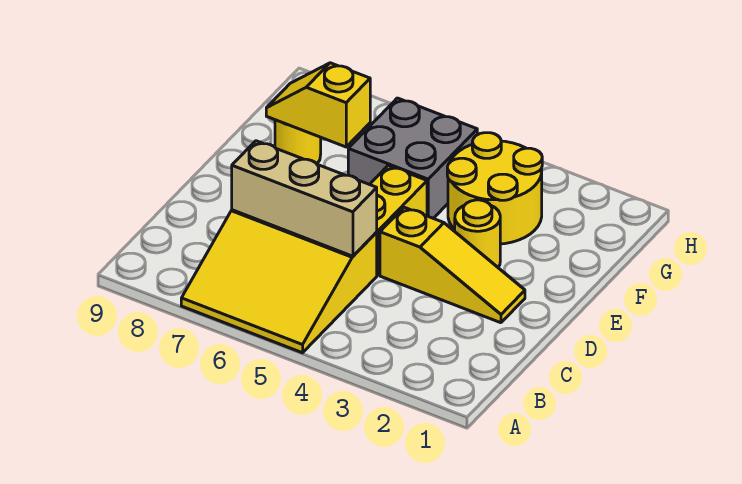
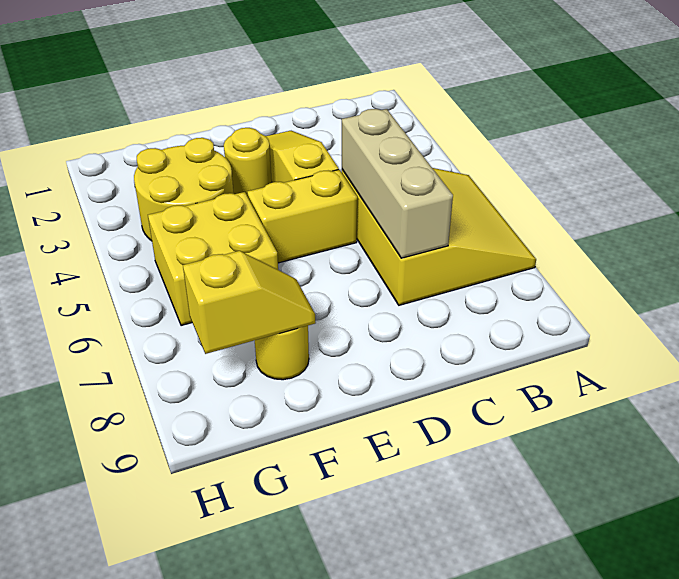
grey 2x2 brick [348,98,477,218] -> yellow 2x2 brick [148,192,278,326]
yellow 1x2 slope [266,63,370,147] -> yellow 1x2 slope turned to [183,251,316,354]

